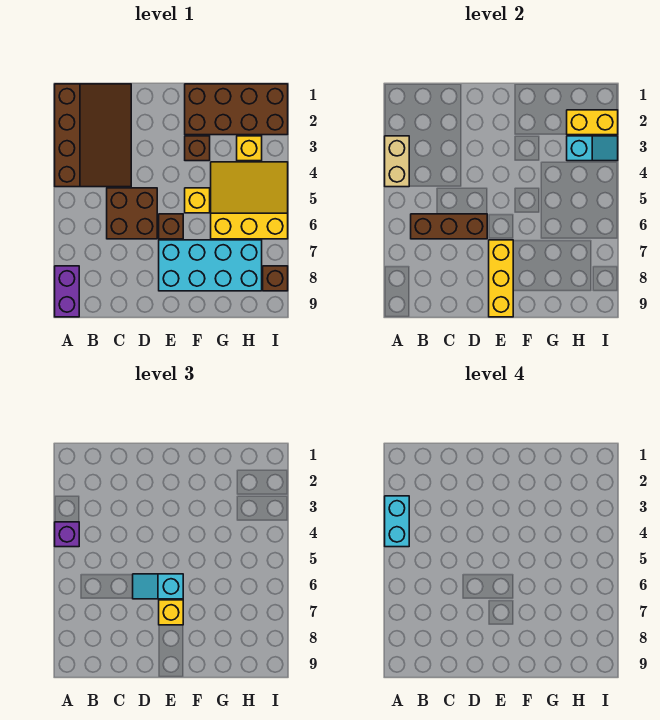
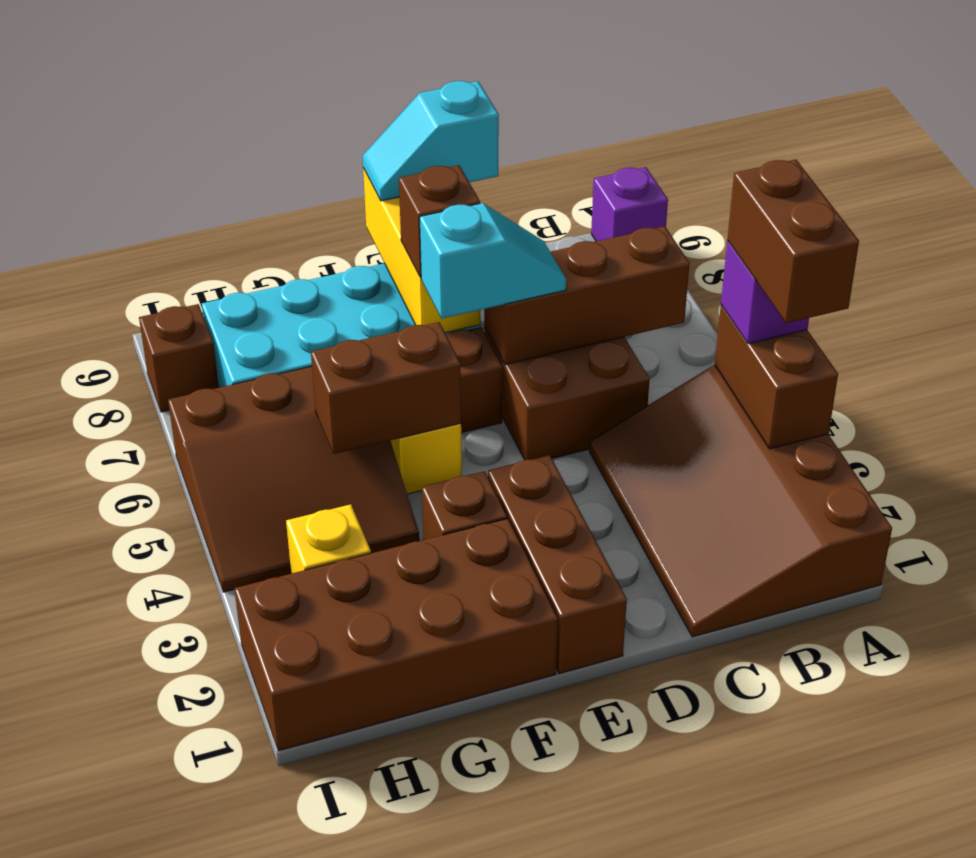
tan 1x2 brick [385,136,409,187] -> brown 1x2 brick [715,305,838,449]
cyan 1x2 brick [385,496,409,547] -> brown 1x2 brick [727,159,859,323]
purple 1x2 brick [55,266,79,317] -> purple 1x1 brick [591,167,668,241]
none -> brown 1x3 brick [488,455,627,674]
yellow 1x1 brick [159,600,183,625] -> brown 1x1 brick [399,165,480,278]
none -> brown 1x2 brick [311,322,461,454]
yellow 3x3 slope [211,162,288,239] -> brown 3x3 slope [168,366,419,592]
yellow 1x2 brick [567,110,618,135] -> none
cyan 1x2 slope [567,136,618,161] -> cyan 1x2 slope moved to [363,81,499,201]

